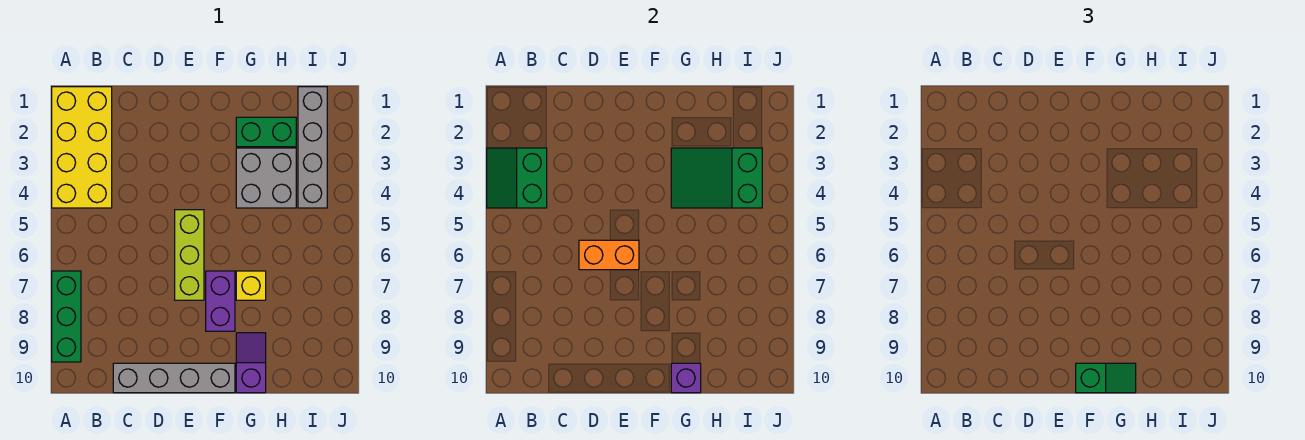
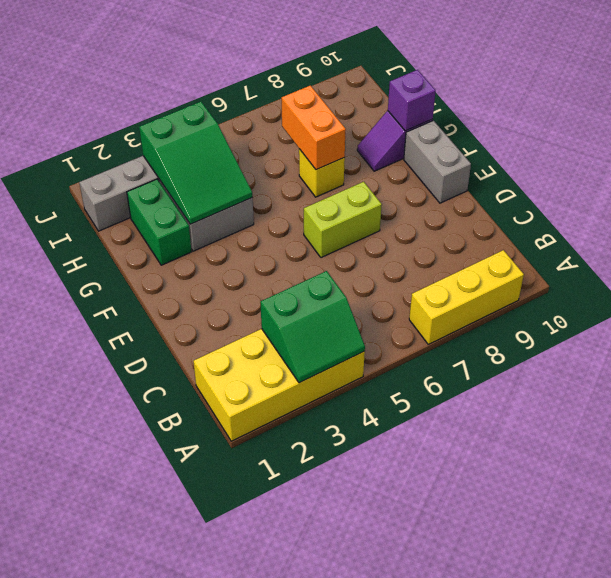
green 1x3 brick [52,271,81,362] -> yellow 1x3 brick [409,250,524,344]
grey 1x4 brick [113,363,235,393] -> grey 1x2 brick [404,121,471,203]
orange 1x2 brick [579,240,639,270] -> orange 1x2 brick moved to [281,86,346,170]
lime 1x3 brick [175,210,204,300] -> lime 1x2 brick [304,182,382,258]
purple 1x2 brick [206,271,235,331] -> none
green 1x2 slope [1076,363,1136,393] -> none

